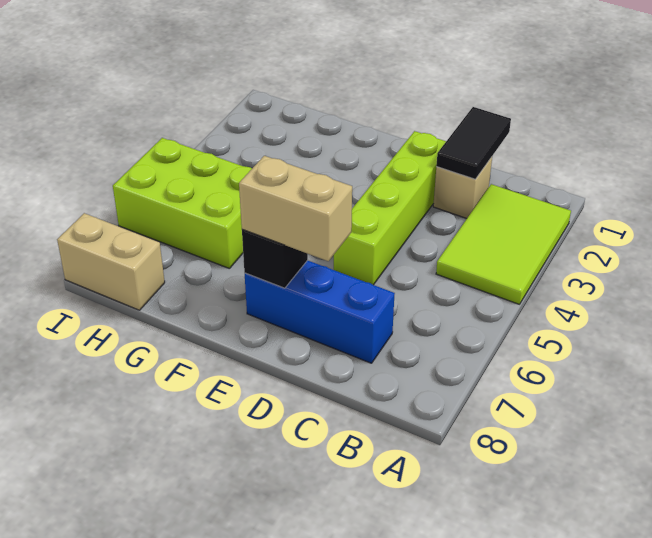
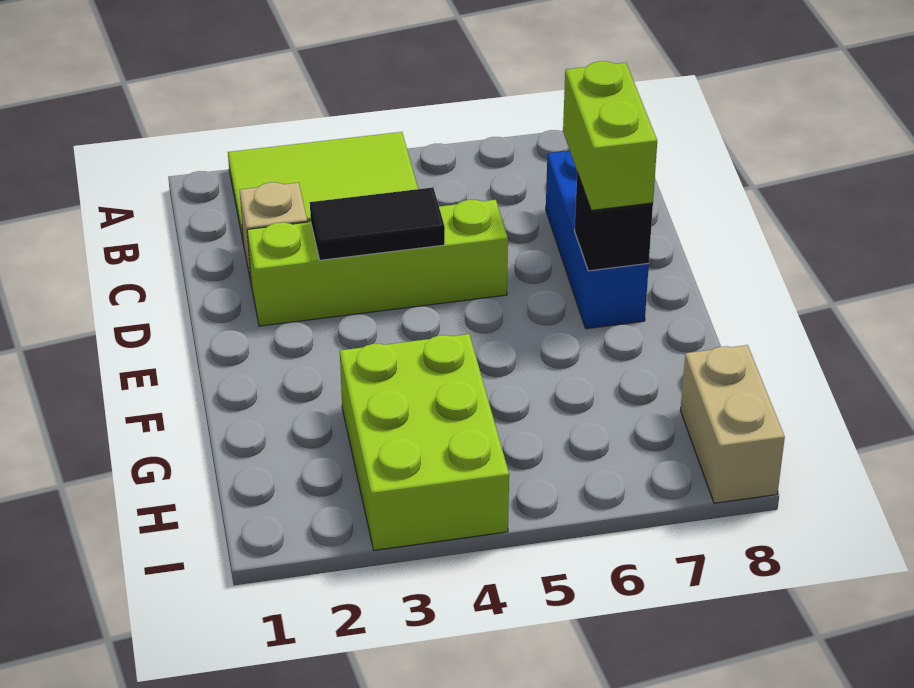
black 1x2 tile [436,107,511,179] -> black 1x2 tile moved to [310,187,445,260]
tan 1x2 brick [239,156,352,261] -> lime 1x2 brick [563,61,657,210]
lime 2x3 brick [113,138,252,269] -> lime 2x3 brick moved to [340,334,509,550]

